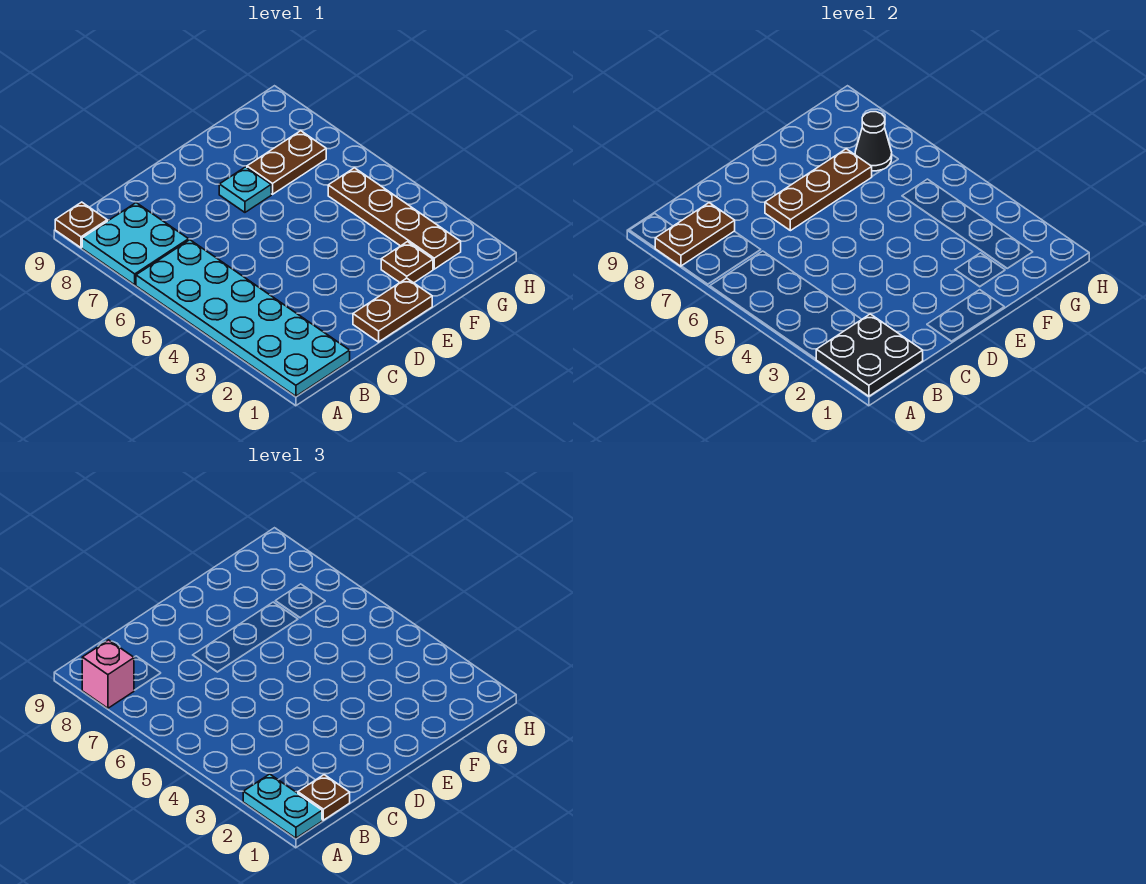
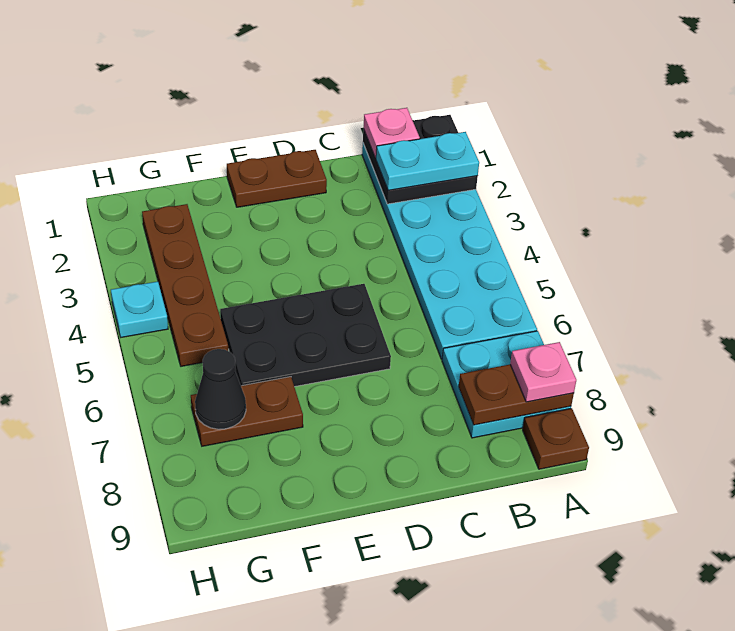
cyan 1x2 plate [243,774,322,838] -> cyan 1x2 plate turned to [376,132,479,190]
pink 1x1 brick [82,640,134,708] -> pink 1x1 plate [510,342,576,402]
brown 1x1 plate [298,775,350,820] -> pink 1x1 plate [363,108,420,158]
none -> black 2x3 plate [220,284,391,387]
brown 1x3 plate [765,149,872,231] -> none
cyan 1x1 plate [219,167,271,212] -> cyan 1x1 plate moved to [111,282,168,337]
brown 1x1 plate [381,242,433,283] -> none

